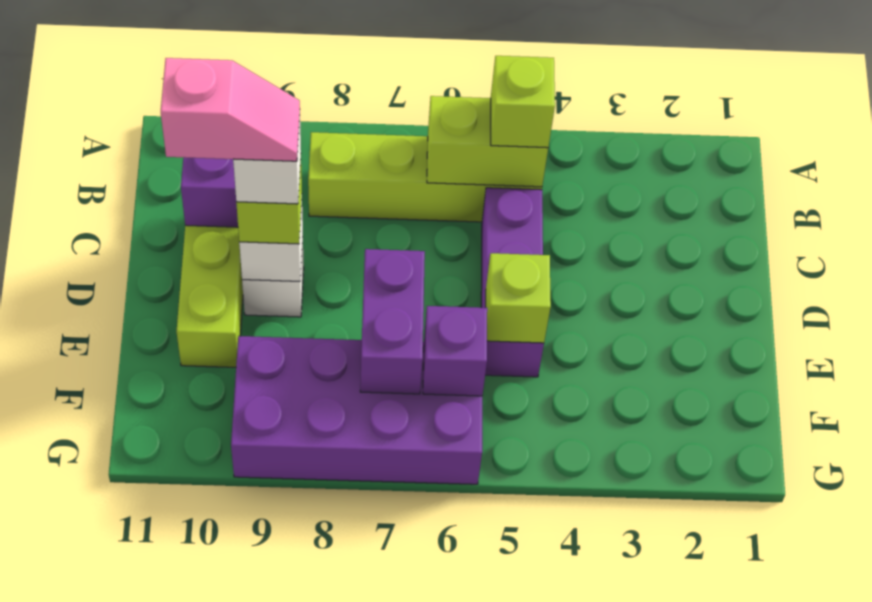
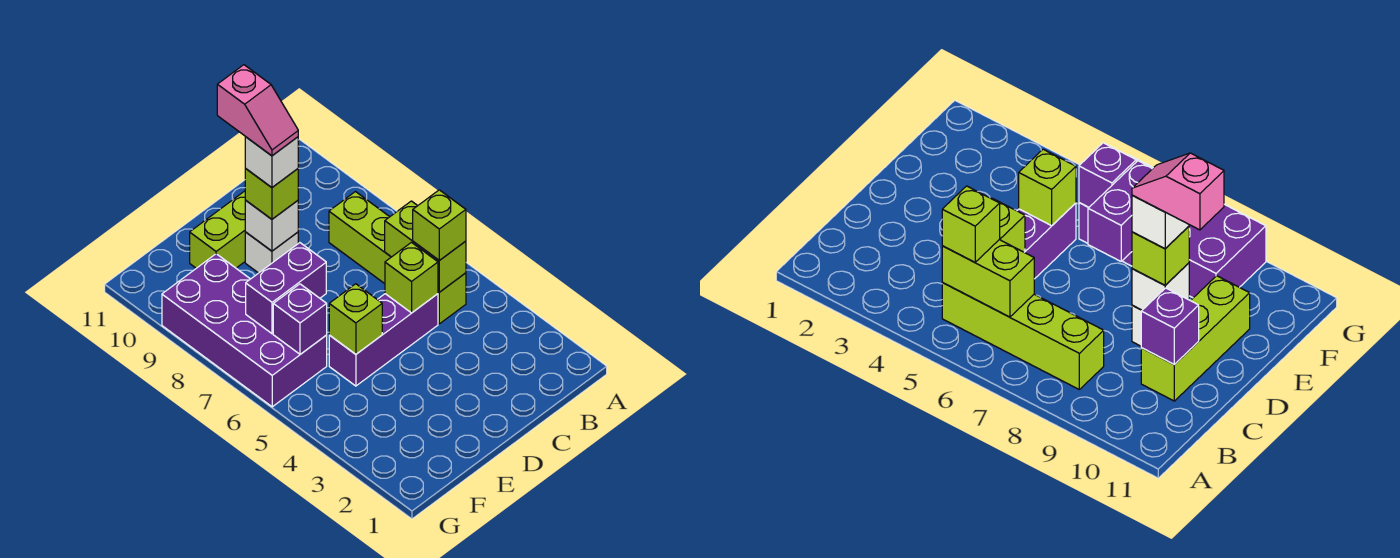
none -> lime 1x1 brick [385,242,438,313]

